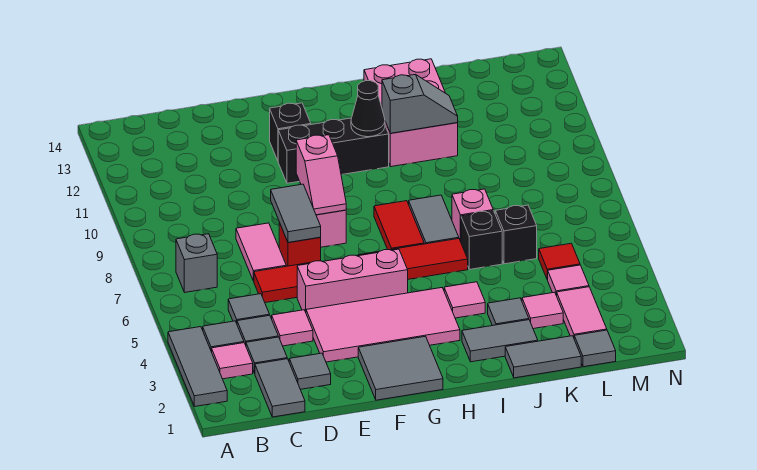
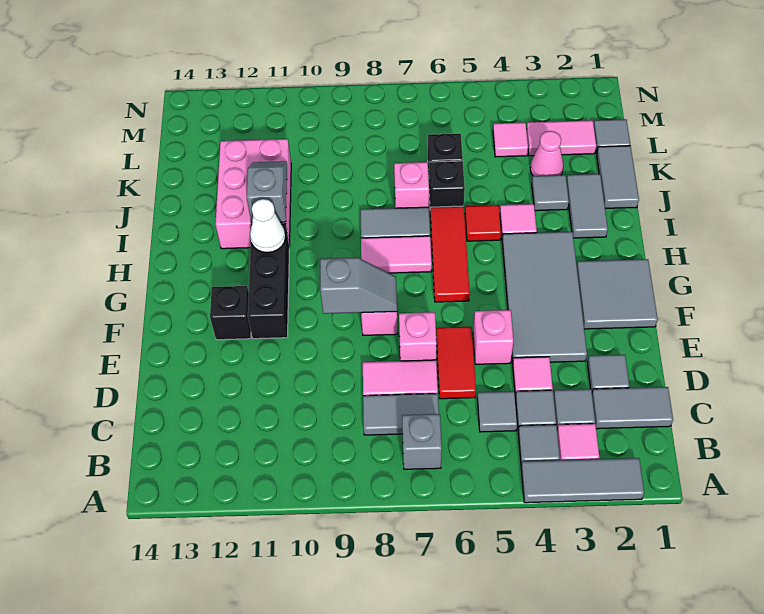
pink 2x4 tile [306,288,460,362] -> grey 2x4 tile [502,232,587,363]
pink 1x3 brick [297,249,408,312] -> pink 1x1 brick [473,310,513,364]
red 1x1 brick [279,223,321,266] -> pink 1x1 brick [399,312,437,361]
grey 1x2 tile [271,184,321,243] -> grey 1x2 tile moved to [363,394,439,435]
pink 1x2 slope [296,135,346,215] -> grey 1x2 slope [320,258,397,314]
red 1x2 tile [374,201,424,250] -> pink 1x2 tile [361,236,432,273]
black 1x1 cone [351,81,385,137] -> white 1x1 cone [250,199,285,253]
pink 2x3 brick [364,59,458,167] -> pink 2x3 brick turned to [215,139,291,249]
pink 1x1 tile [522,292,563,329] -> pink 1x1 cone [530,131,563,176]
red 1x1 tile [539,243,580,280] -> red 1x1 tile moved to [465,205,501,241]

